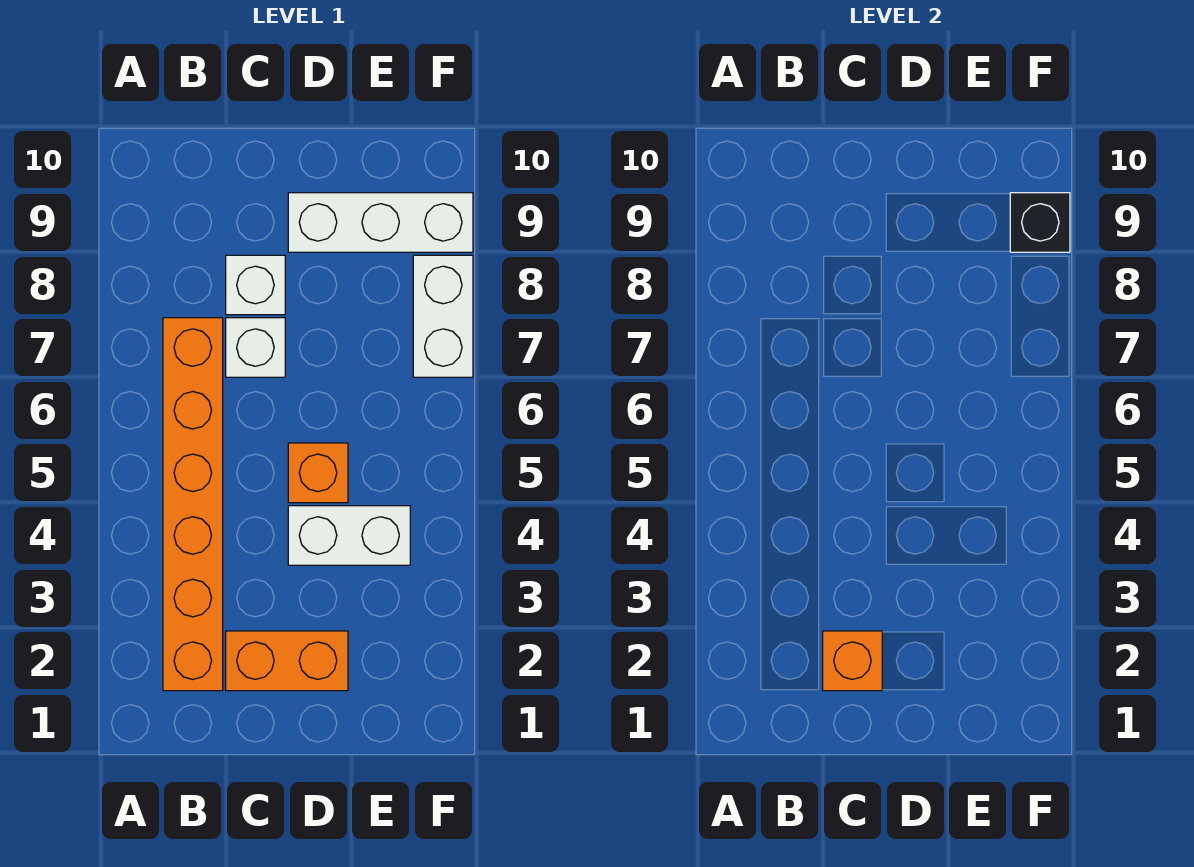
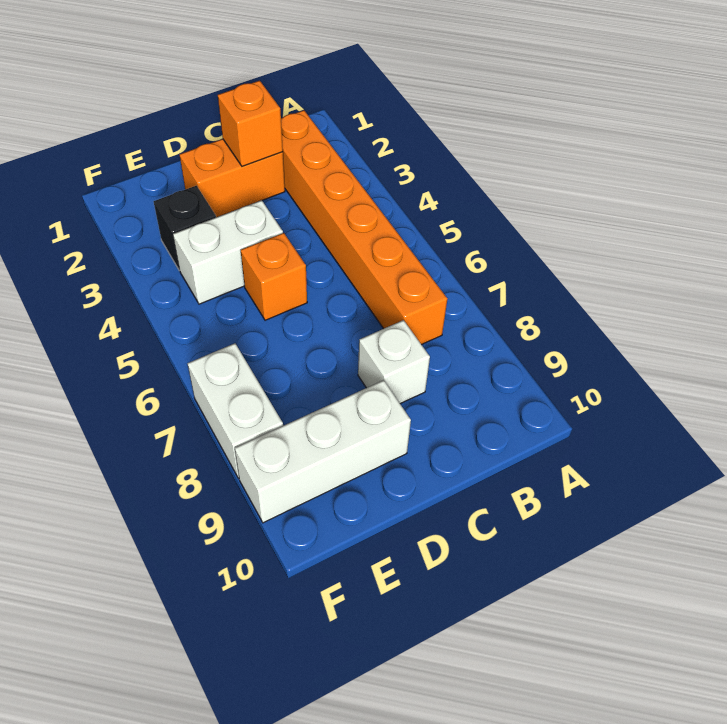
white 1x1 brick [226,318,285,377] -> none
black 1x1 brick [1010,193,1070,252] -> black 1x1 brick moved to [154,186,216,271]

